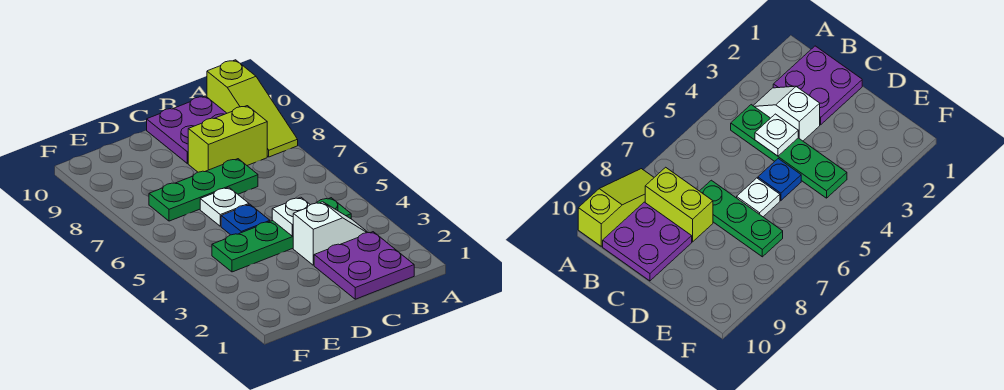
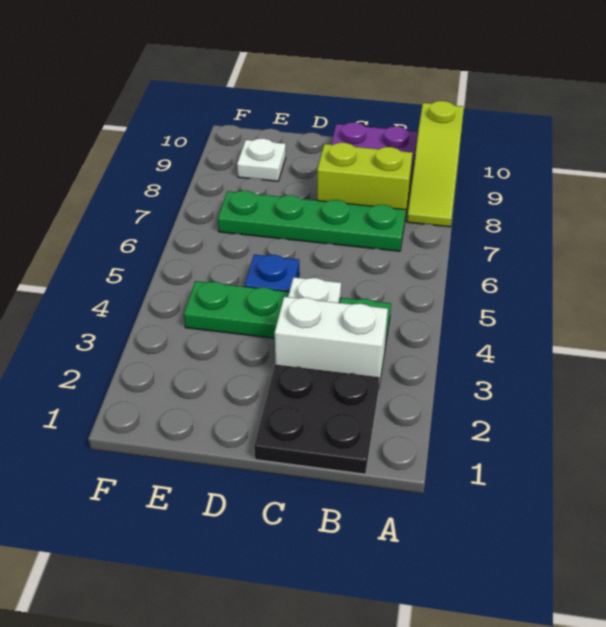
purple 2x2 plate [314,232,414,299] -> black 2x2 plate [254,364,380,474]
white 1x2 slope [293,202,368,265] -> white 1x2 brick [275,297,388,385]
green 1x3 plate [149,159,258,221] -> green 1x4 plate [218,191,406,251]
white 1x1 plate [200,187,249,226] -> white 1x1 plate moved to [237,138,286,181]

